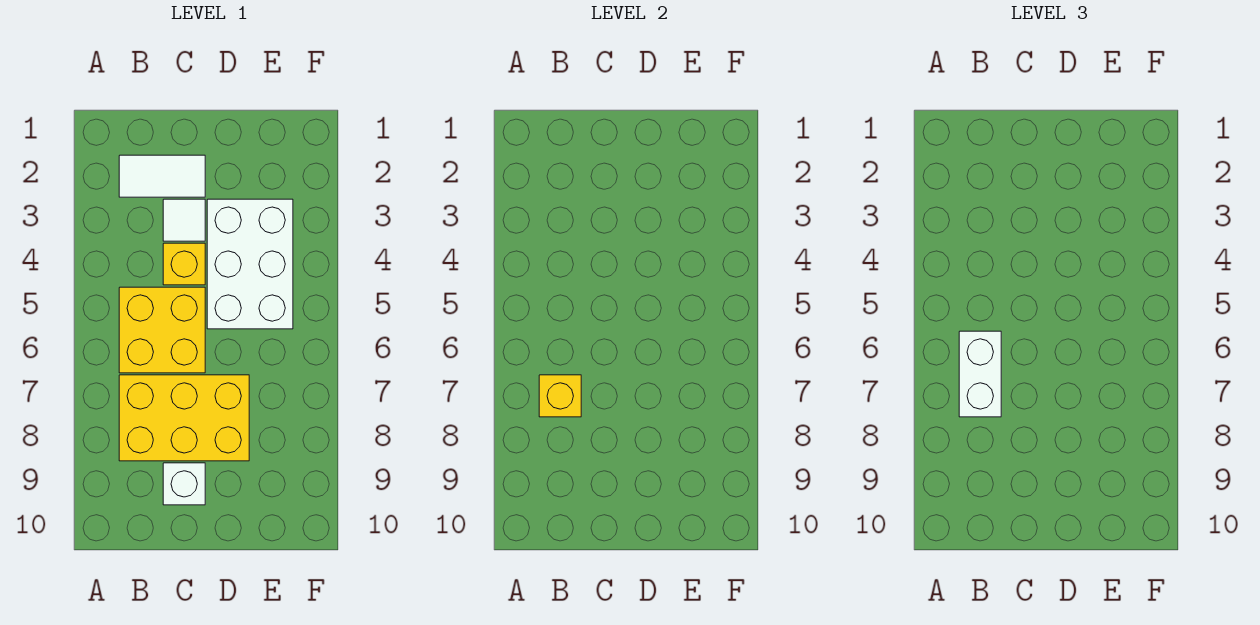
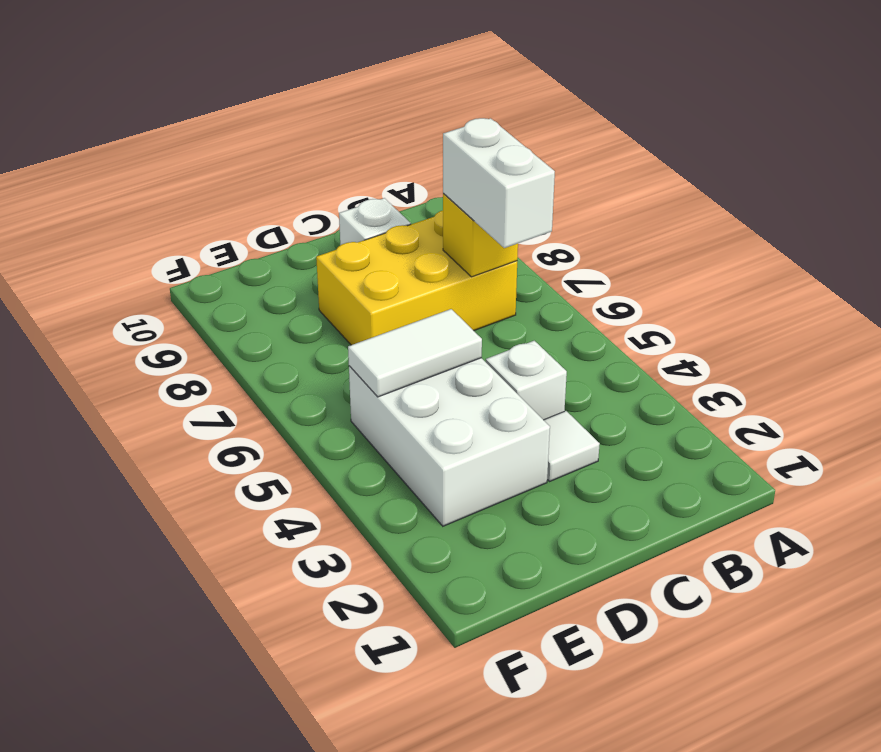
white 1x2 tile [119,155,205,197] -> white 1x2 tile moved to [348,309,482,397]
yellow 2x2 brick [119,287,205,373] -> none
yellow 1x1 brick [163,243,205,285] -> white 1x1 brick [486,341,567,420]

